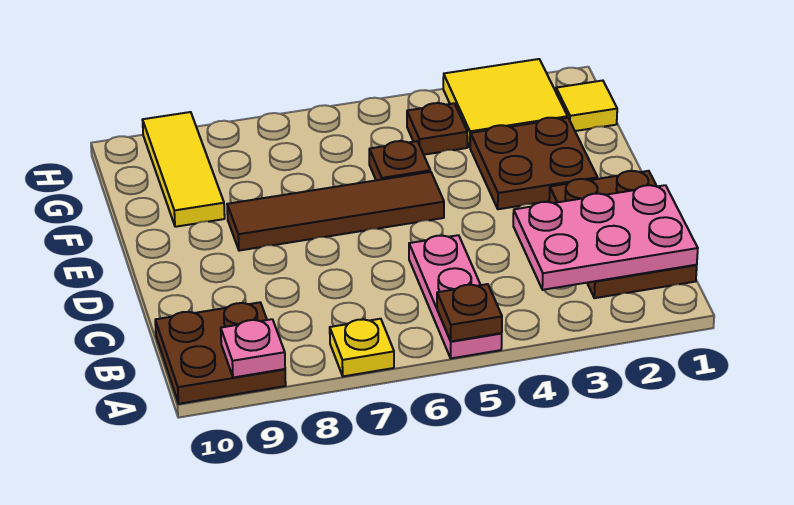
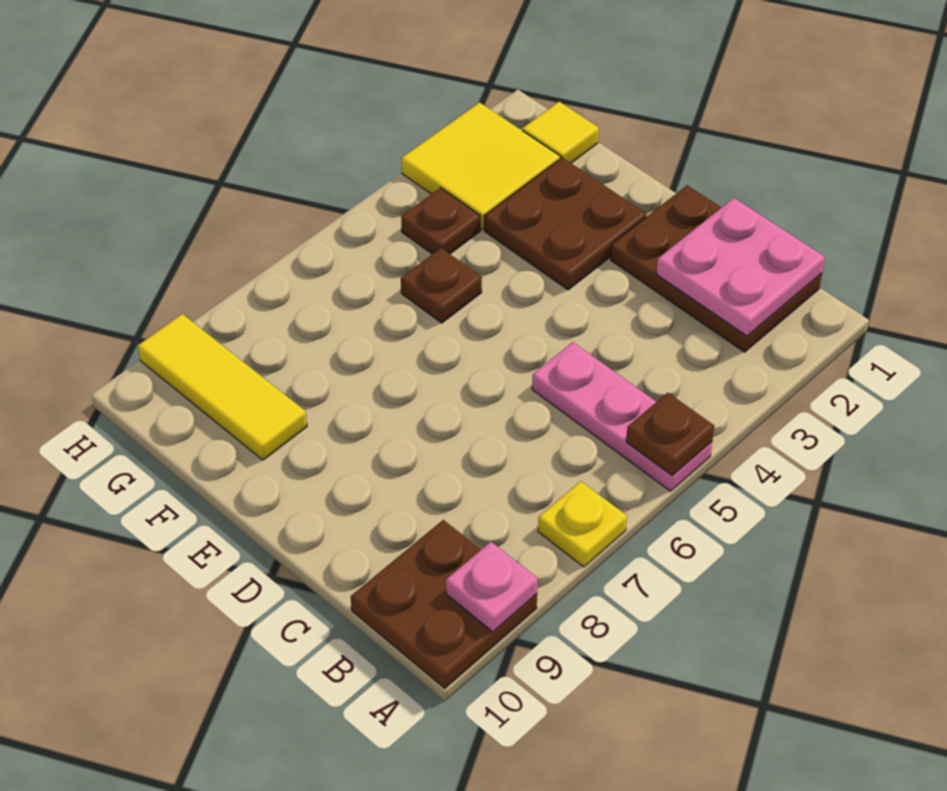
pink 2x3 plate [513,185,698,290] -> pink 2x2 plate [656,198,825,336]
brown 1x4 tile [227,172,444,251] -> none

